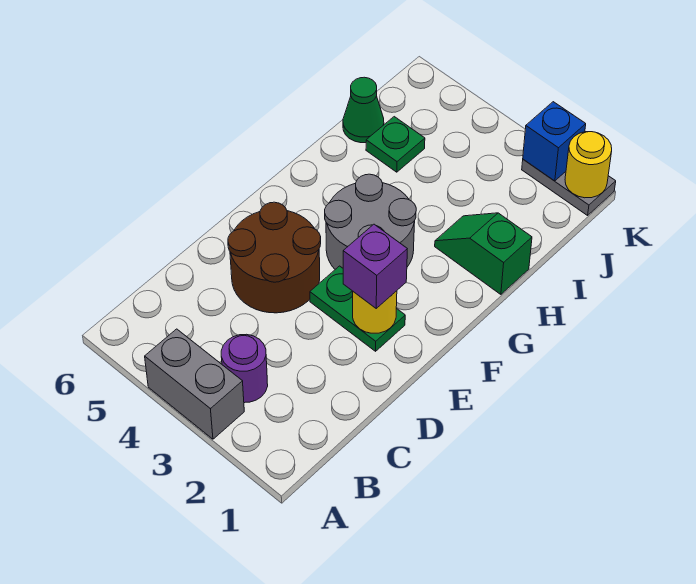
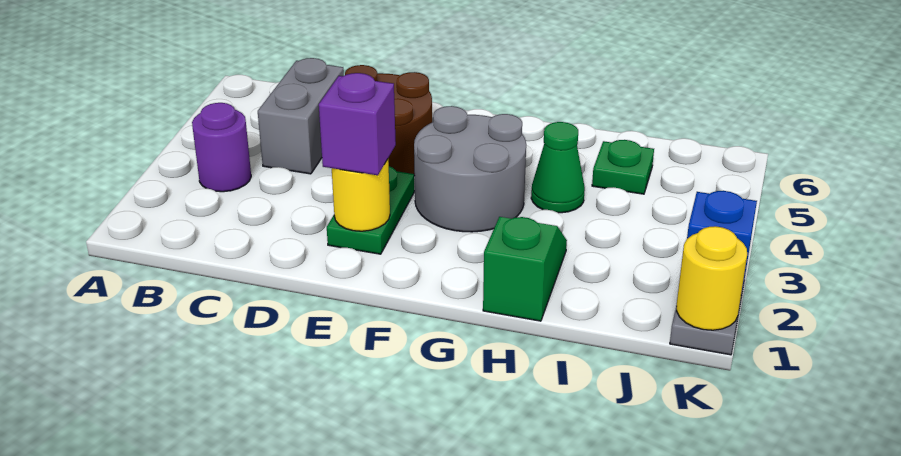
grey 1x2 brick [145,329,244,439] -> grey 1x2 brick moved to [258,58,344,174]
green 1x1 cone [343,77,384,143] -> green 1x1 cone moved to [531,122,585,213]

